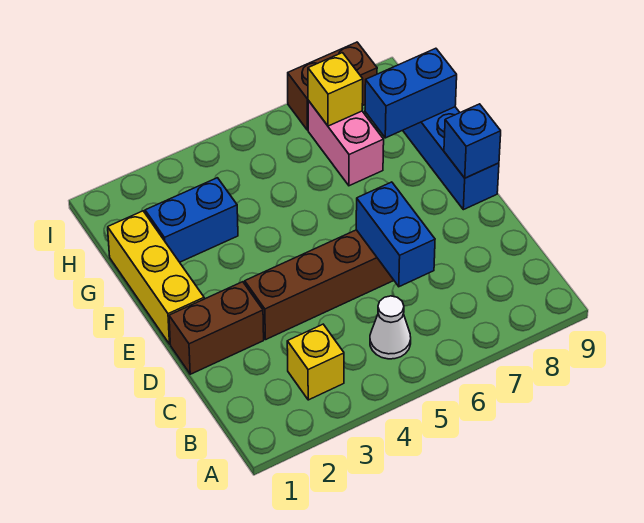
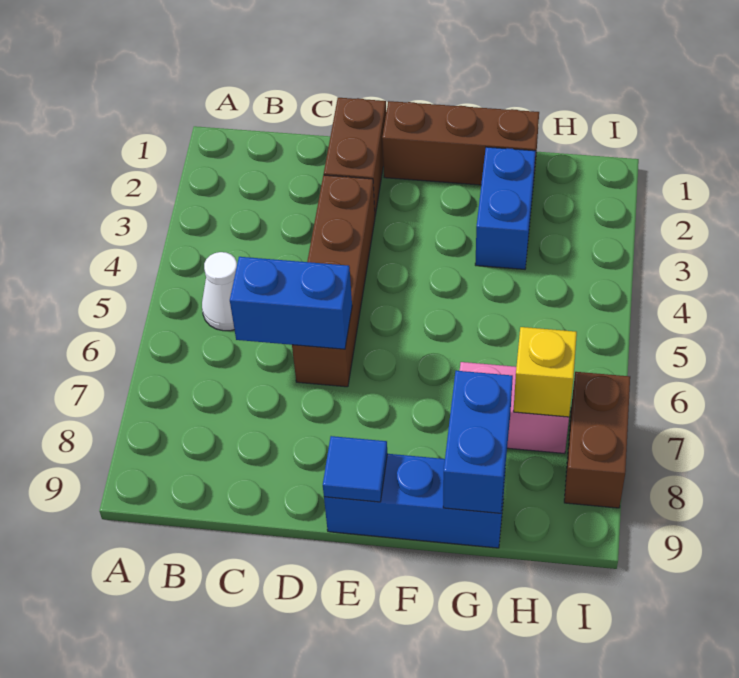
yellow 1x1 brick [287,324,344,400] -> none
yellow 1x3 brick [108,211,204,344] -> brown 1x3 brick [382,101,539,185]
blue 1x1 brick [444,104,501,178] -> blue 1x1 tile [323,436,387,502]

